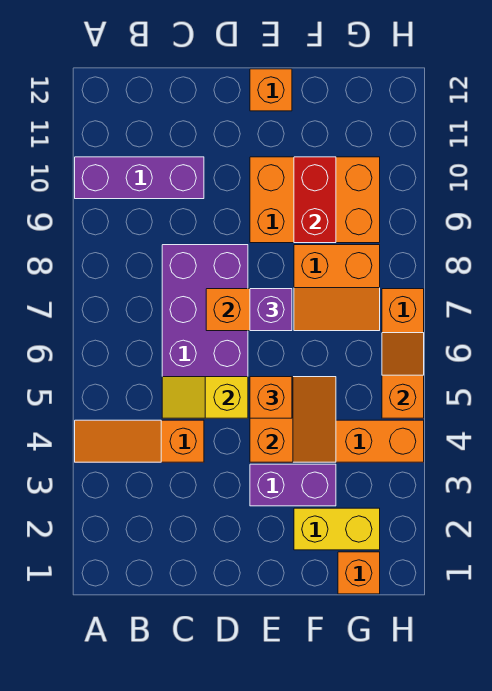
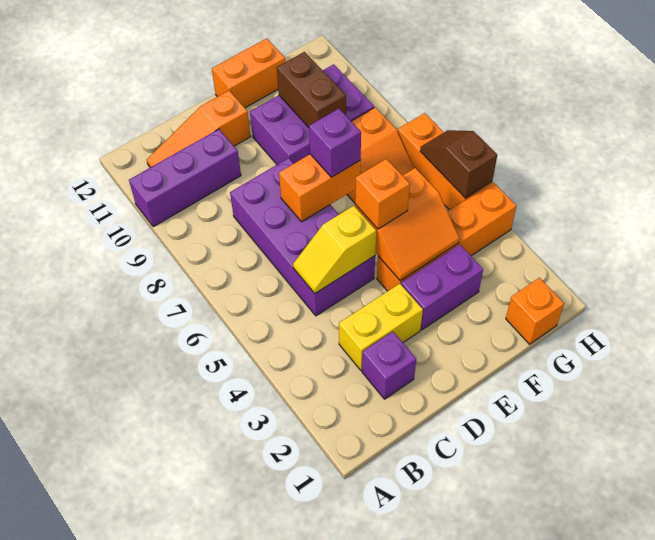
orange 1x3 slope [75,420,204,462] -> orange 1x3 slope moved to [147,91,251,168]
none -> purple 1x1 brick [362,332,416,399]
orange 2x2 slope [250,377,336,462] -> orange 2x2 slope turned to [355,168,460,281]
orange 2x3 brick [250,157,380,243] -> purple 2x3 brick [250,64,374,164]
orange 1x1 brick [250,69,292,111] -> orange 1x2 brick [212,38,285,108]
yellow 1x2 brick [294,508,380,550] -> yellow 1x2 brick moved to [339,284,423,371]
red 1x2 brick [294,157,336,243] -> brown 1x2 brick [277,52,346,127]
orange 1x2 slope [382,333,424,418] -> brown 1x2 slope [420,130,497,198]

